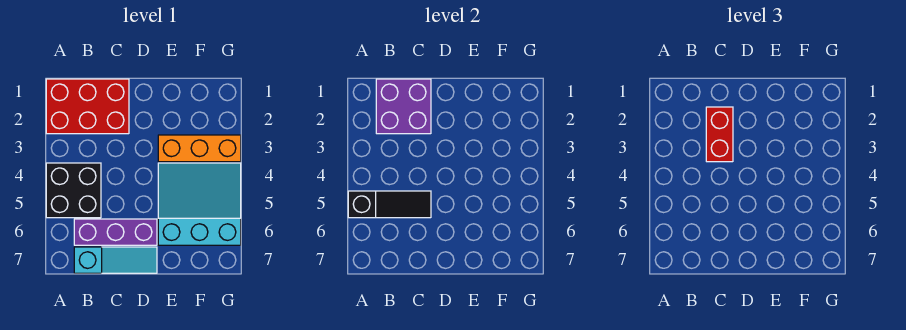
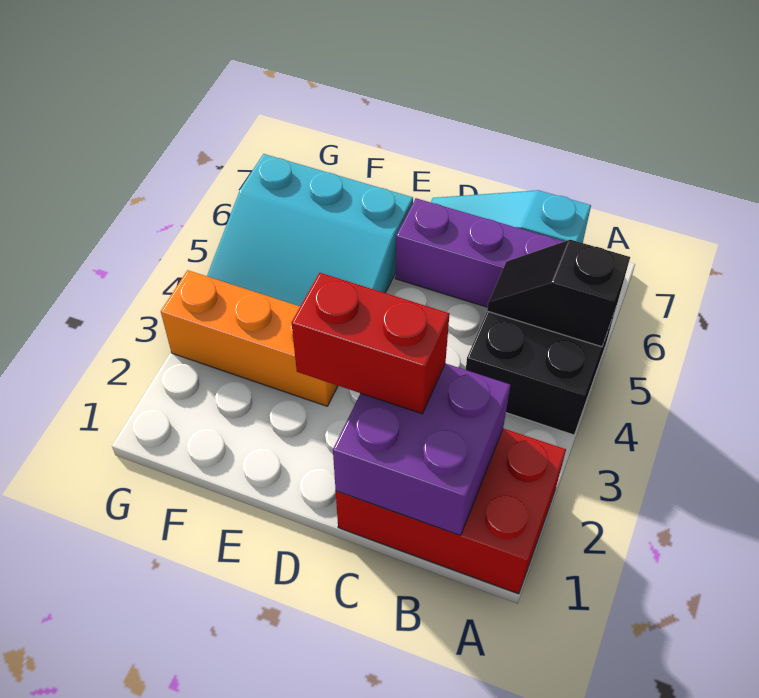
black 1x3 slope [348,191,431,218] -> black 1x2 slope [487,240,630,347]
red 1x2 brick [706,107,733,162] -> red 1x2 brick turned to [292,273,449,414]

